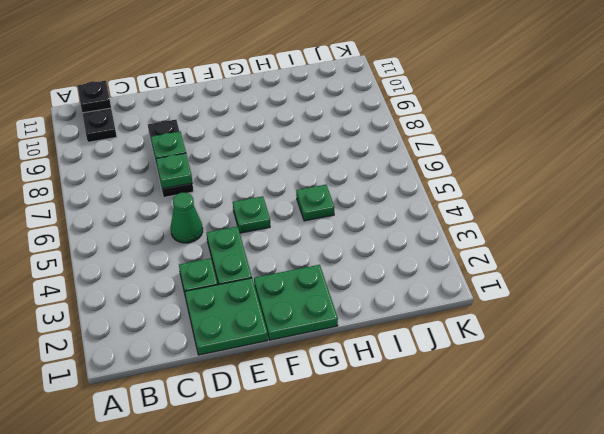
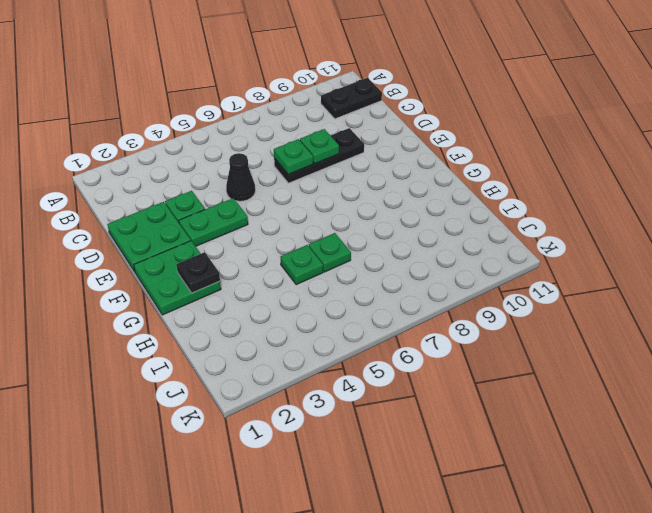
black 1x1 plate [77,81,111,113] -> black 1x1 plate moved to [176,252,220,293]
green 1x1 cone [171,193,203,243] -> black 1x1 cone [226,153,255,201]
green 1x1 plate [233,196,270,233] -> green 1x1 plate moved to [309,233,351,272]

